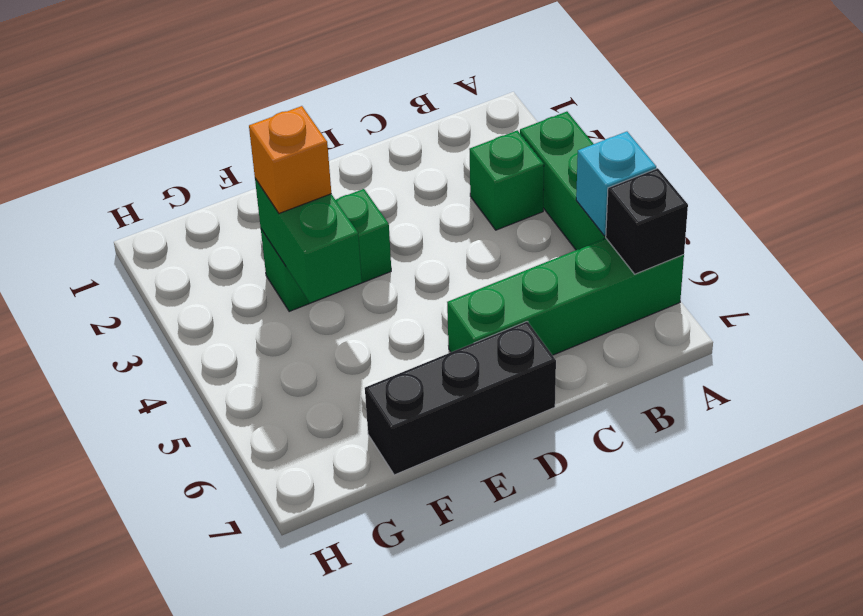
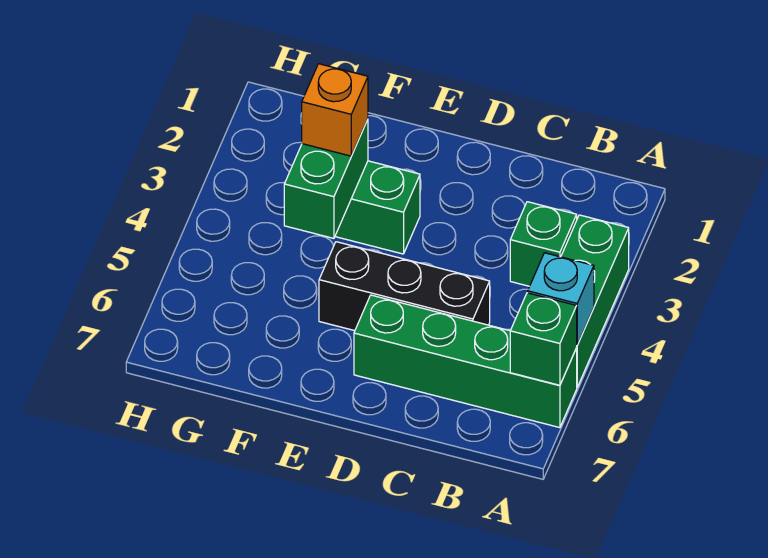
black 1x1 brick [606,168,688,274] -> green 1x1 brick [510,293,577,385]
black 1x3 brick [365,321,556,475] -> black 1x3 brick moved to [319,242,490,331]

